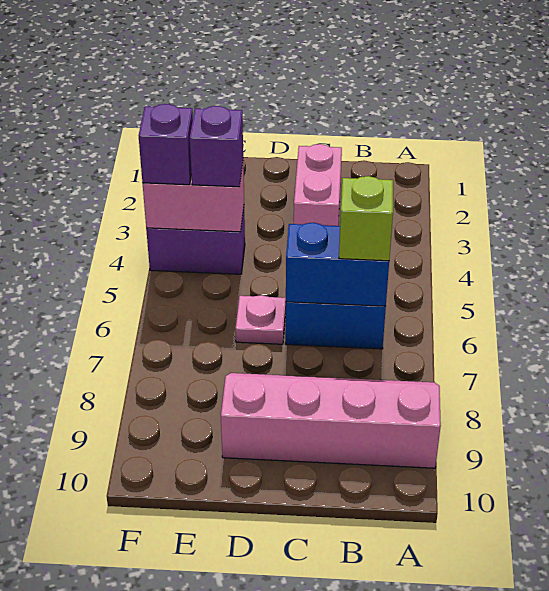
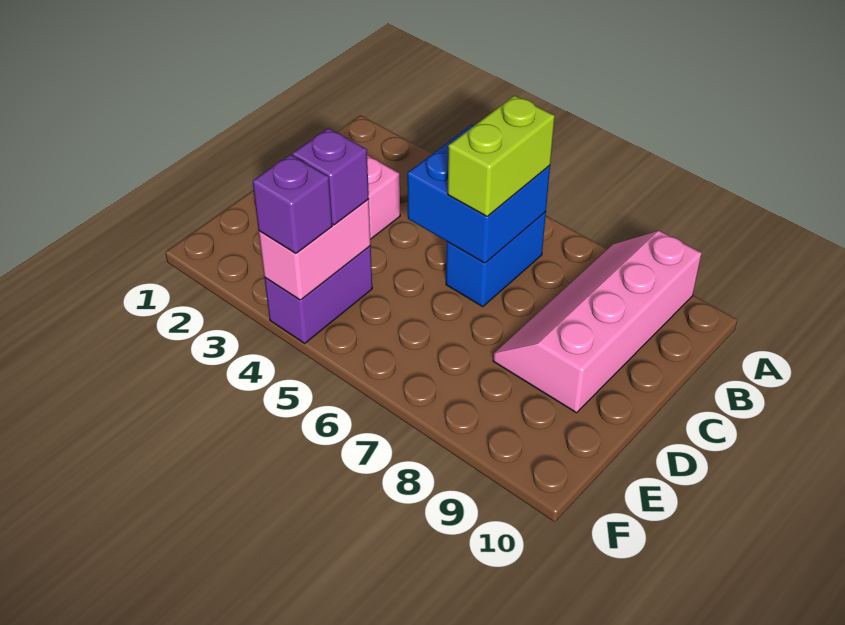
blue 1x2 brick [286,223,389,307] -> blue 2x2 brick [407,125,550,263]
lime 1x1 brick [339,176,393,261] -> lime 1x2 brick [448,96,555,217]
pink 1x1 plate [236,295,286,344] -> none

